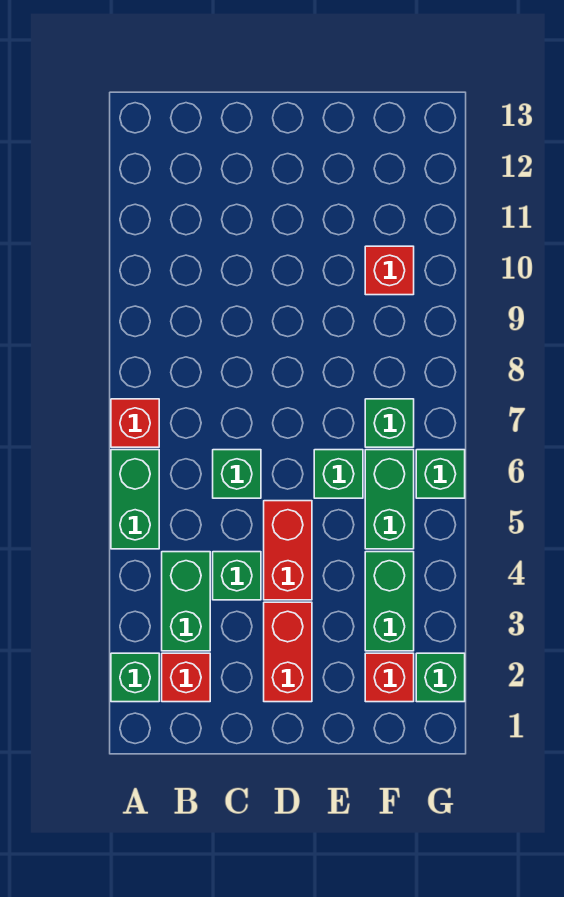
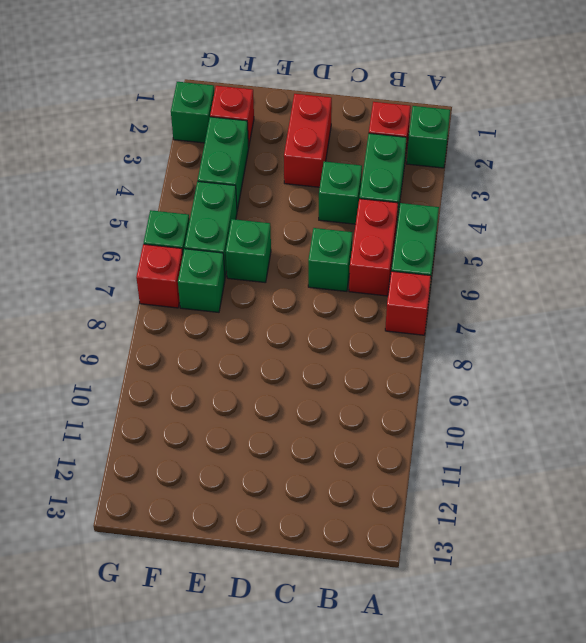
red 1x2 brick [264,501,312,600] -> red 1x2 brick moved to [349,199,398,296]
red 1x1 brick [365,246,414,295] -> red 1x1 brick moved to [136,244,183,308]

